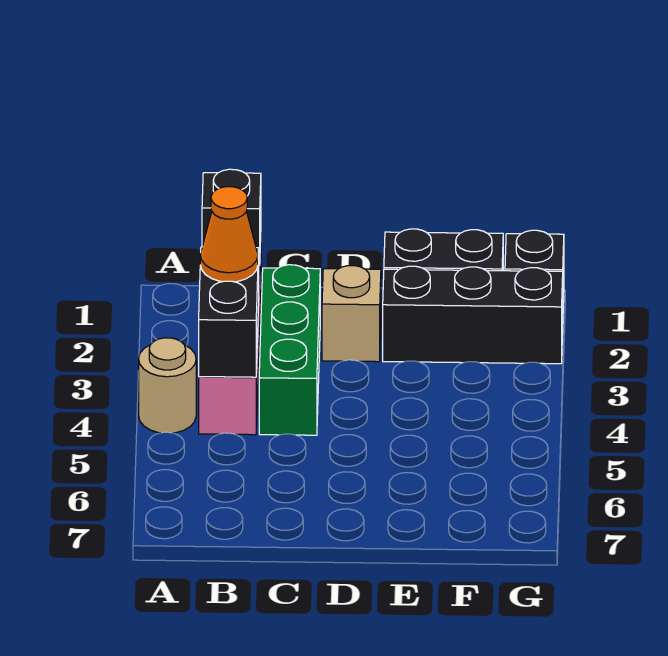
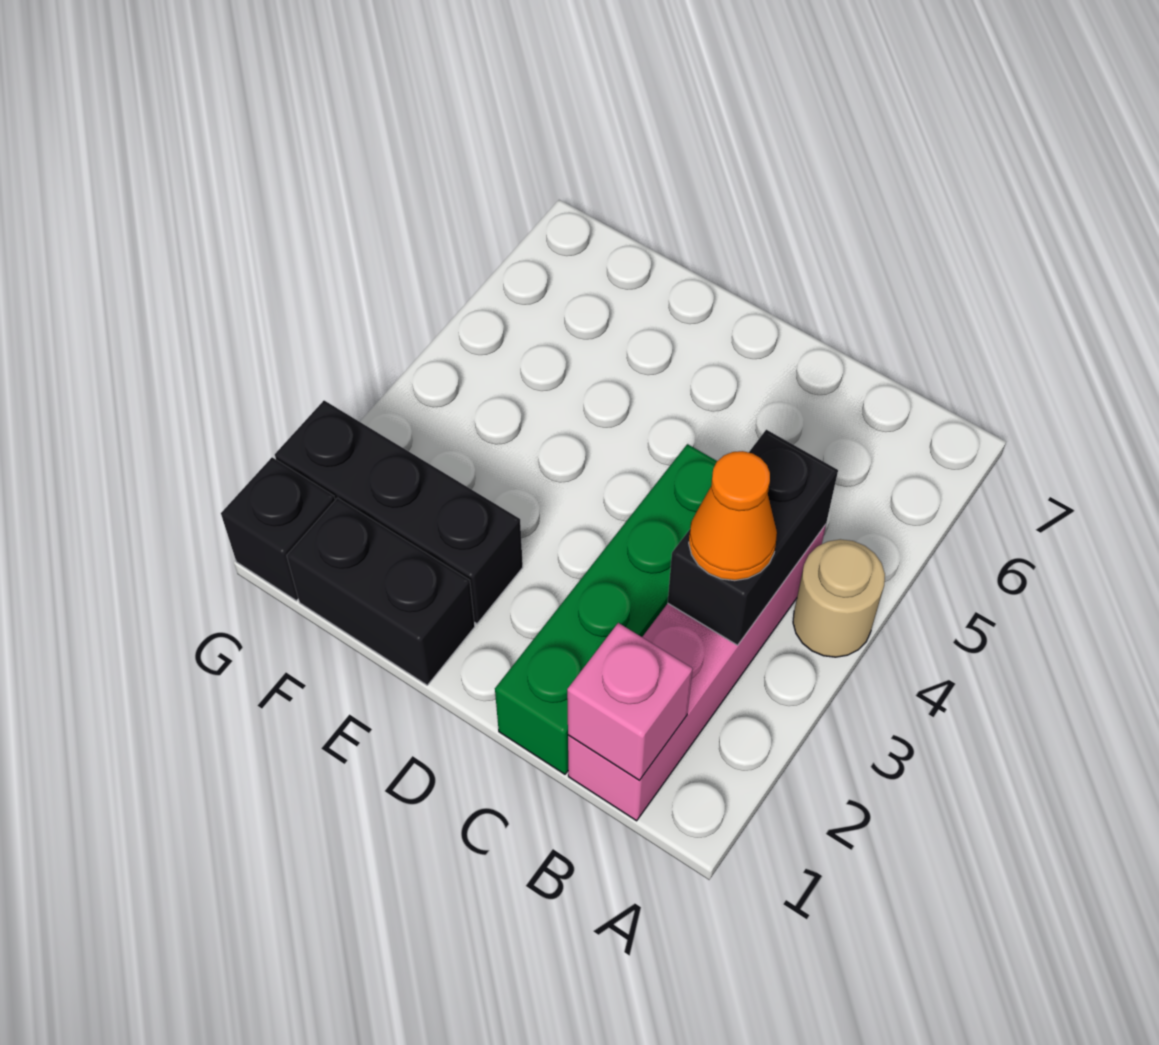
black 1x1 brick [202,169,261,266] -> pink 1x1 brick [567,623,693,780]
green 1x3 brick [259,265,320,435] -> green 1x4 brick [495,444,717,774]
tan 1x1 brick [322,266,381,362] -> none

